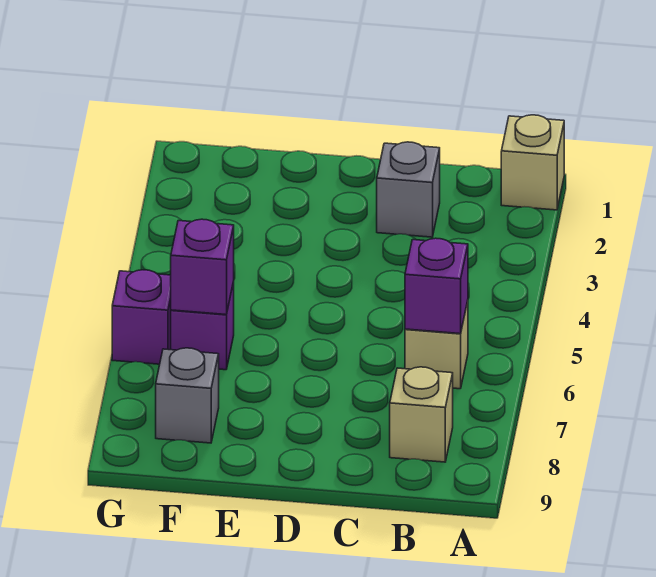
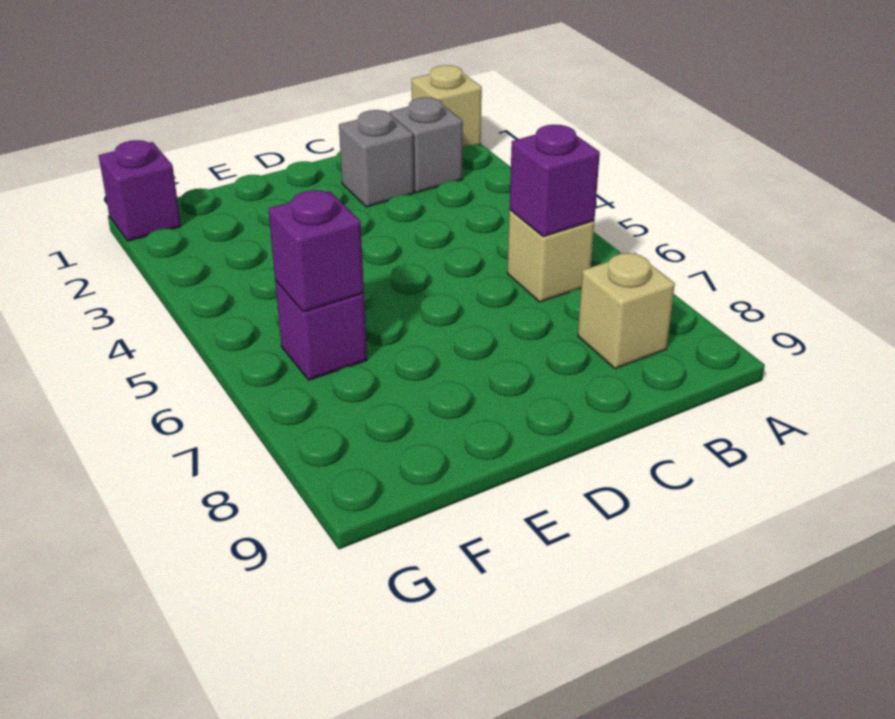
grey 1x1 brick [156,348,219,443] -> grey 1x1 brick moved to [389,97,463,193]
purple 1x1 brick [112,270,171,364] -> purple 1x1 brick moved to [99,140,181,241]

